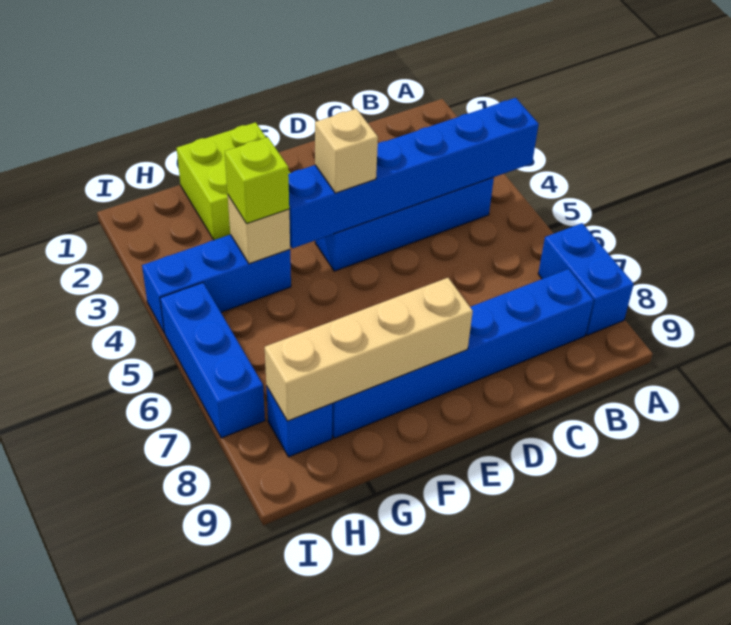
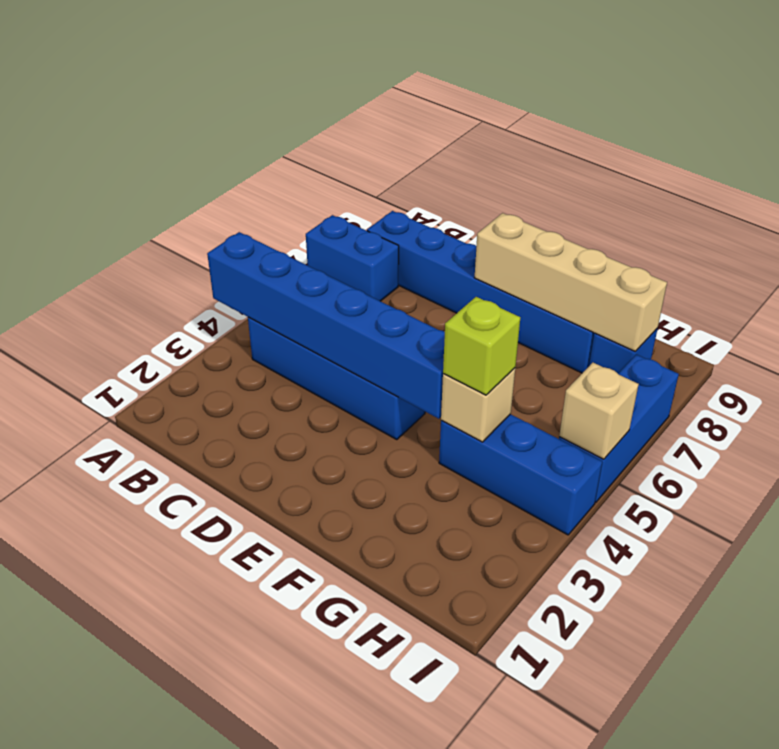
blue 1x2 brick [538,223,634,335] -> blue 1x2 brick turned to [306,215,399,301]
tan 1x1 brick [315,109,378,193] -> tan 1x1 brick moved to [559,363,639,459]
lime 2x2 brick [177,122,290,240] -> none

